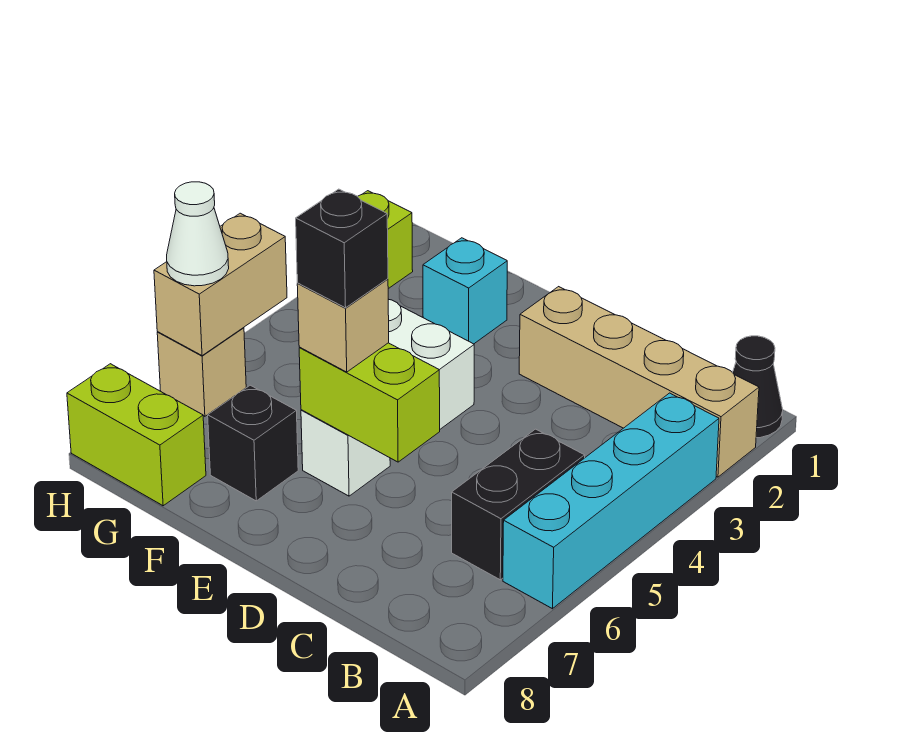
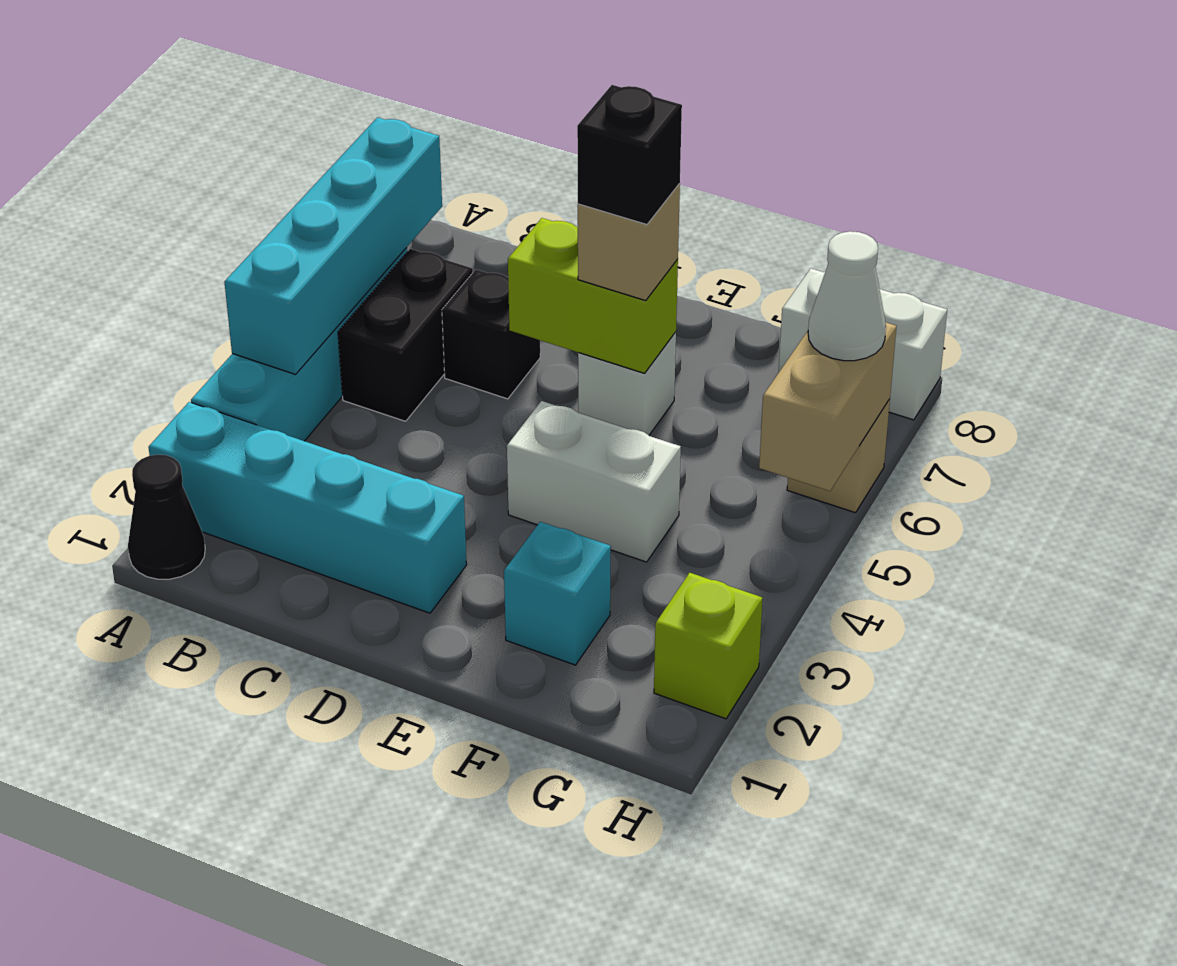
tan 1x4 brick [519,287,759,477] -> cyan 1x4 brick [149,402,467,613]
none -> cyan 1x4 brick [225,117,442,374]
black 1x1 brick [208,385,298,501] -> black 1x1 brick moved to [442,269,540,399]
lime 1x2 brick [67,364,206,506] -> white 1x2 brick [779,268,947,420]

